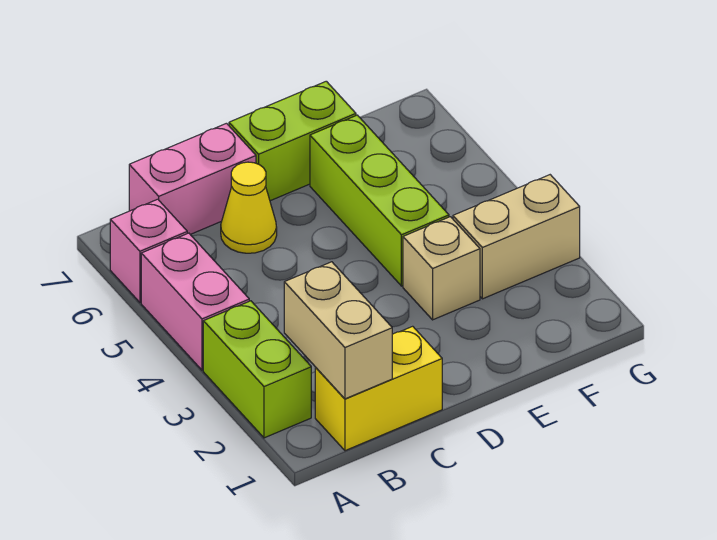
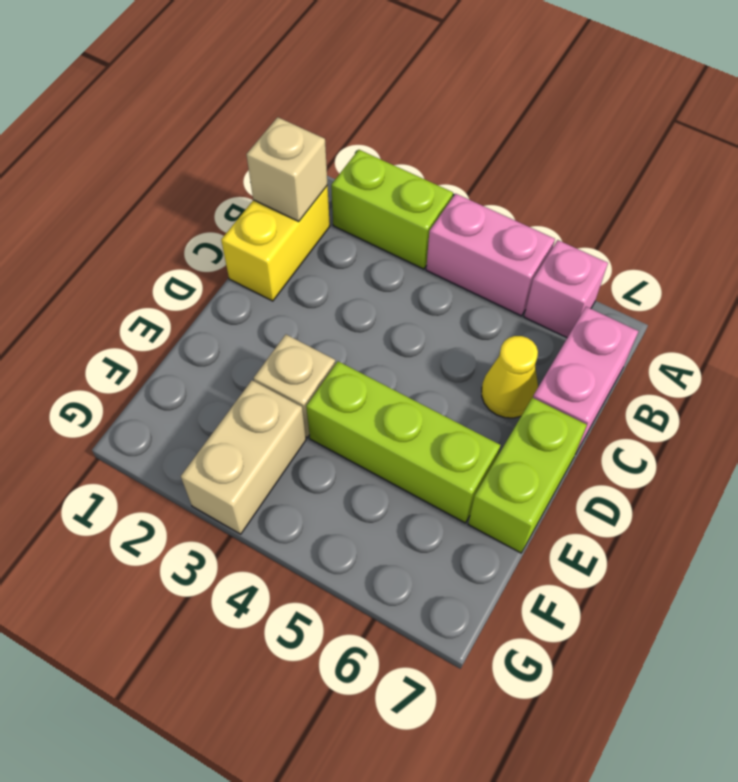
tan 1x2 brick [284,262,392,399] -> tan 1x1 brick [246,117,327,221]

